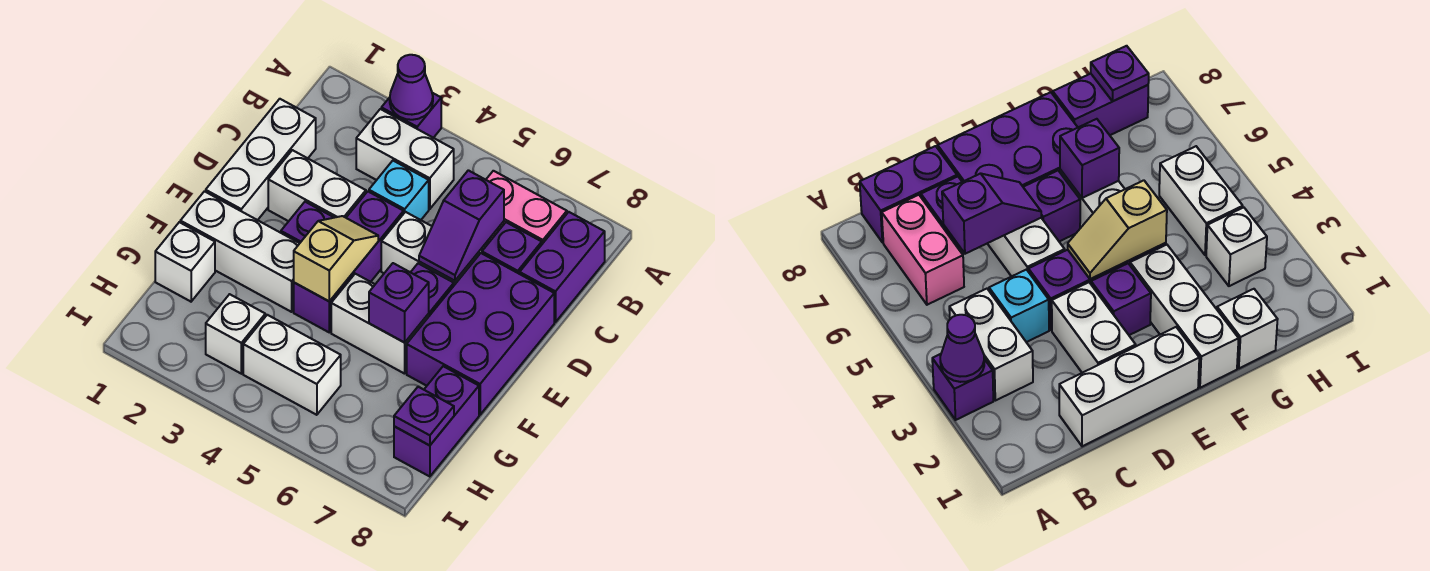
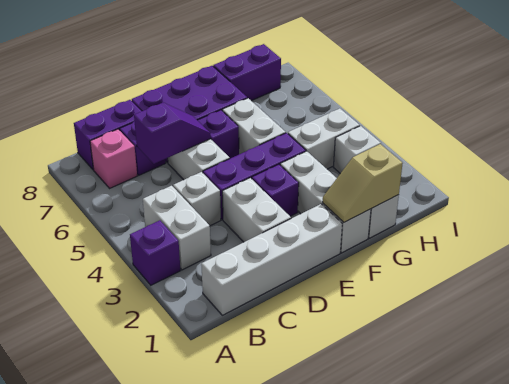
purple 1x1 cone [390,55,433,120] -> none
pink 1x2 brick [486,171,567,244] -> pink 1x1 brick [90,129,137,188]
white 1x3 brick [206,99,316,220] -> white 1x4 brick [201,204,342,315]
cyan 1x1 brick [369,161,429,220] -> white 1x1 brick [173,172,221,226]
tan 1x2 slope [294,216,378,301] -> tan 1x2 slope moved to [323,144,403,222]
purple 1x1 brick [369,263,429,343] -> none
white 1x2 brick [243,315,341,415] -> white 1x2 brick turned to [288,108,360,169]
purple 1x1 plate [394,387,454,446] -> none

